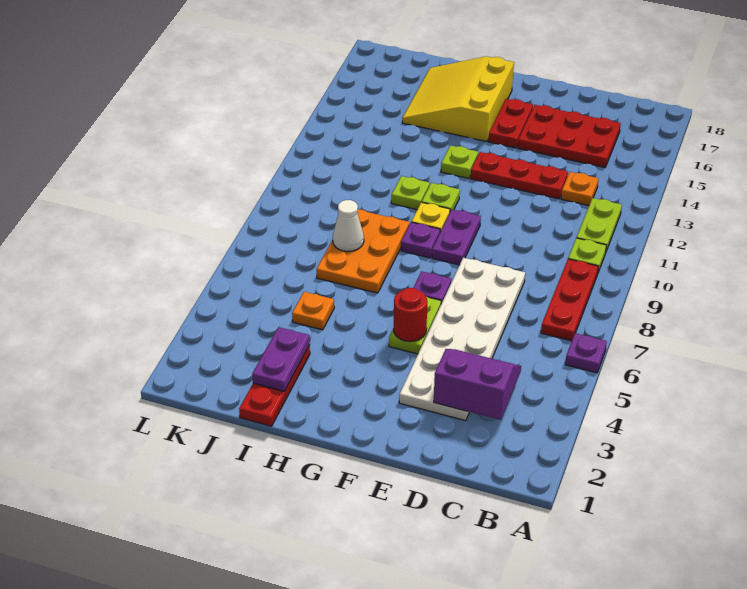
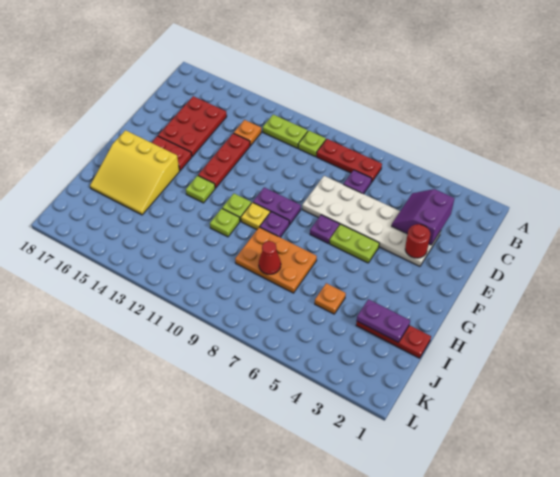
purple 1x1 plate [565,333,607,373] -> purple 1x1 plate moved to [343,170,372,194]
red 1x1 round brick [394,288,427,342] -> red 1x1 round brick moved to [405,224,430,258]
white 1x1 cone [333,200,364,251] -> red 1x1 cone [259,241,281,274]

